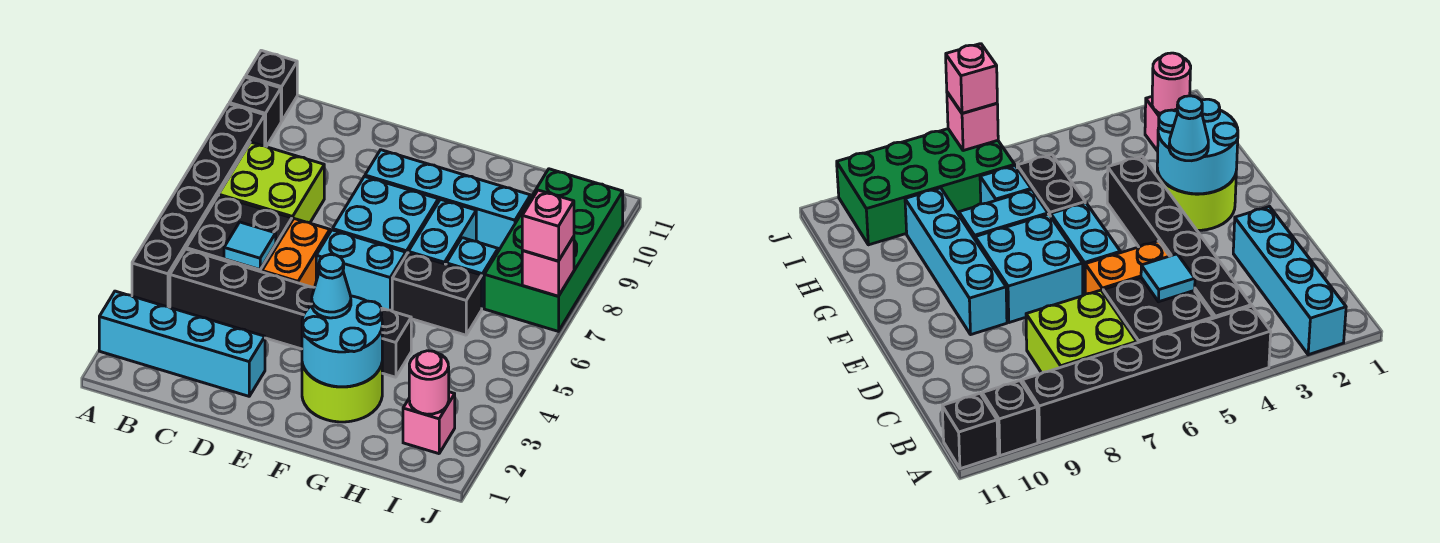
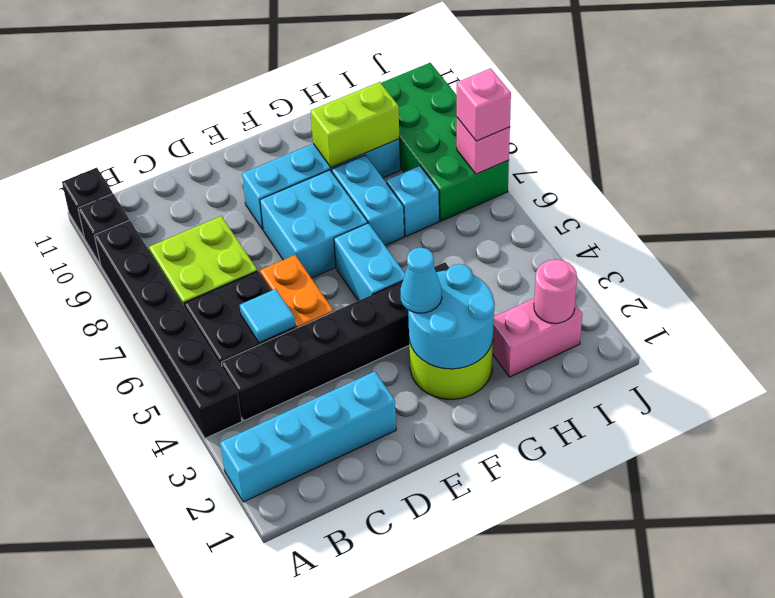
cyan 1x2 brick [316,230,406,311] -> cyan 1x2 brick turned to [334,223,405,301]
black 1x2 brick [392,253,482,335] -> none
none -> lime 1x2 brick [311,82,399,167]
pink 1x1 brick [403,392,455,454] -> pink 1x2 brick [493,299,582,377]

